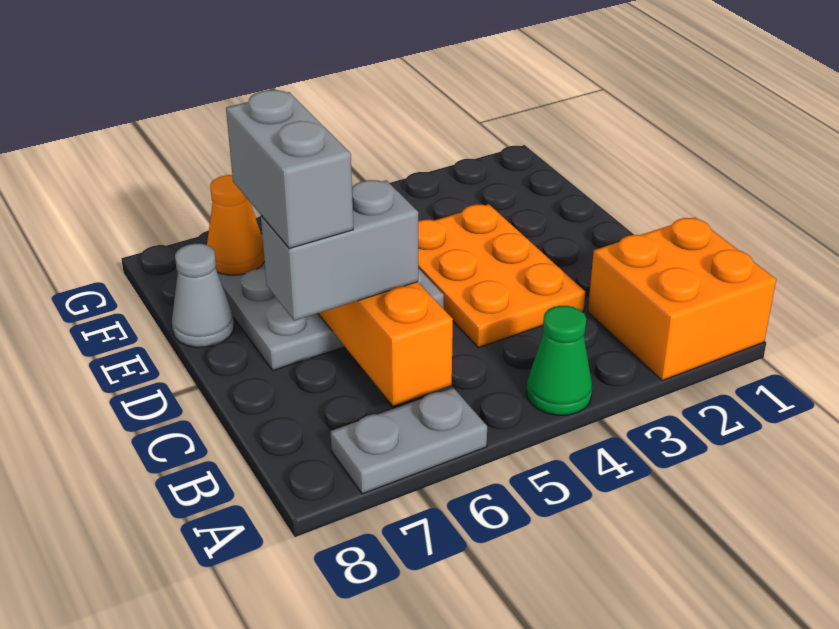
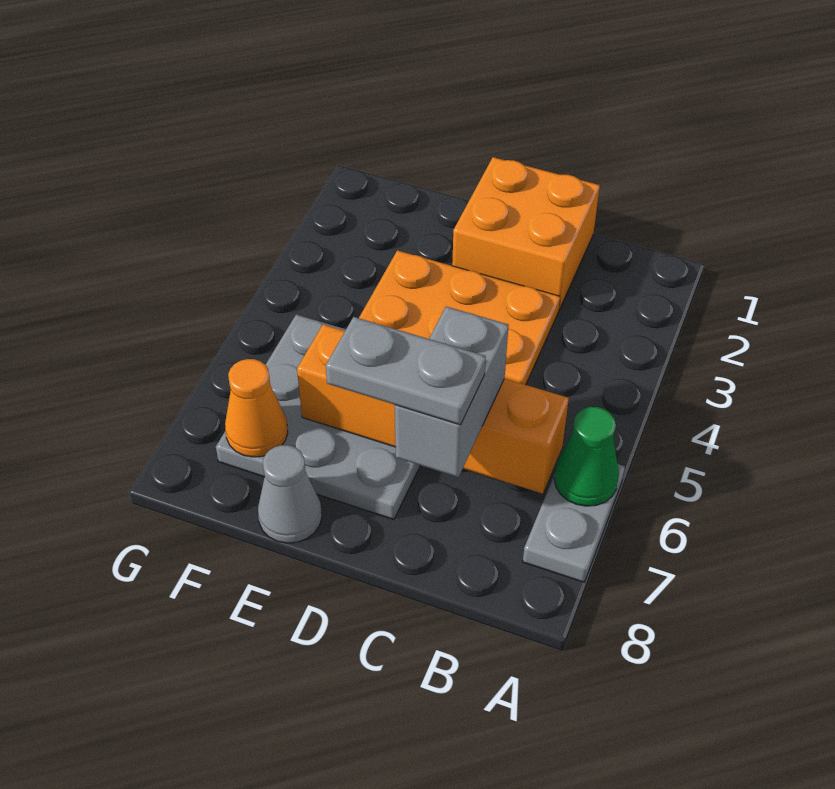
orange 2x2 brick [588,218,776,380] -> orange 2x2 brick moved to [452,157,600,310]
green 1x1 cone [527,306,592,415] -> green 1x1 cone moved to [554,407,619,506]
grey 1x2 brick [226,90,353,249] -> grey 1x2 plate [326,317,486,425]

